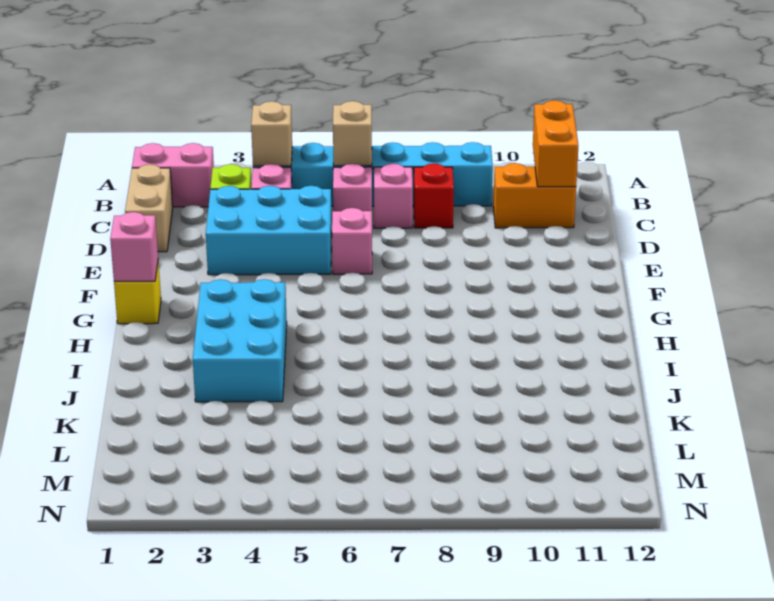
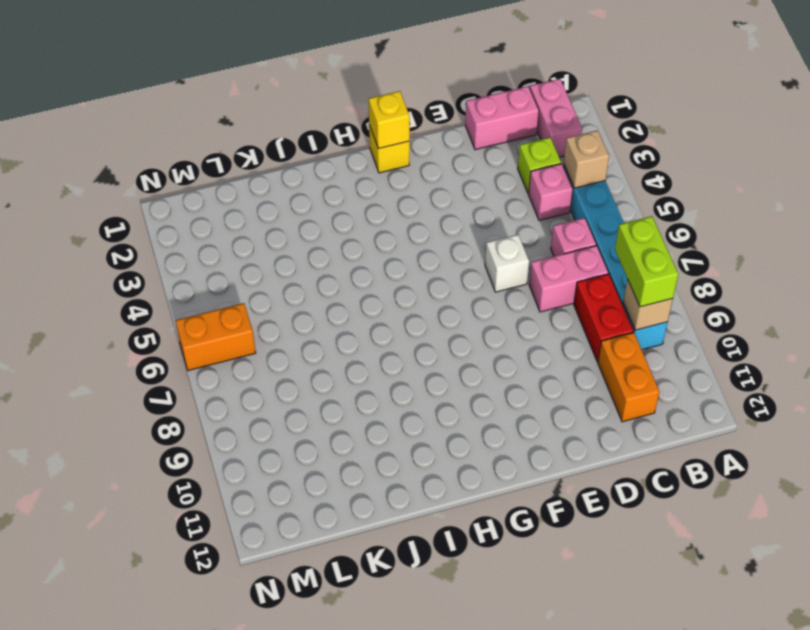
tan 1x1 brick [333,101,372,166] -> tan 1x1 brick moved to [623,279,673,330]
none -> lime 1x2 brick [615,216,678,307]
orange 1x2 brick [533,100,578,187] -> orange 1x2 brick moved to [176,303,256,371]
tan 1x2 brick [125,164,173,252] -> pink 1x2 brick [465,86,539,150]
pink 1x1 brick [374,164,413,228] -> pink 1x2 brick [529,246,608,312]
red 1x1 brick [414,163,454,228] -> red 1x2 brick [574,274,633,361]
cyan 2x3 brick [206,186,332,275] -> none
pink 1x1 brick [332,208,372,274] -> white 1x1 brick [485,235,529,292]
pink 1x1 brick [110,212,158,281] -> yellow 1x1 brick [369,91,410,149]
cyan 2x3 brick [193,279,287,402] -> none

